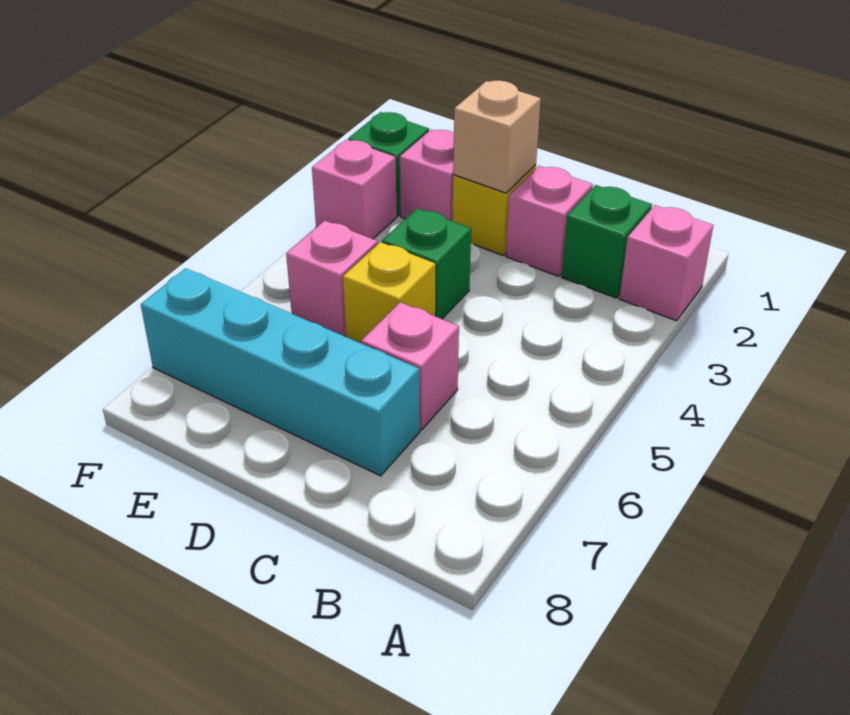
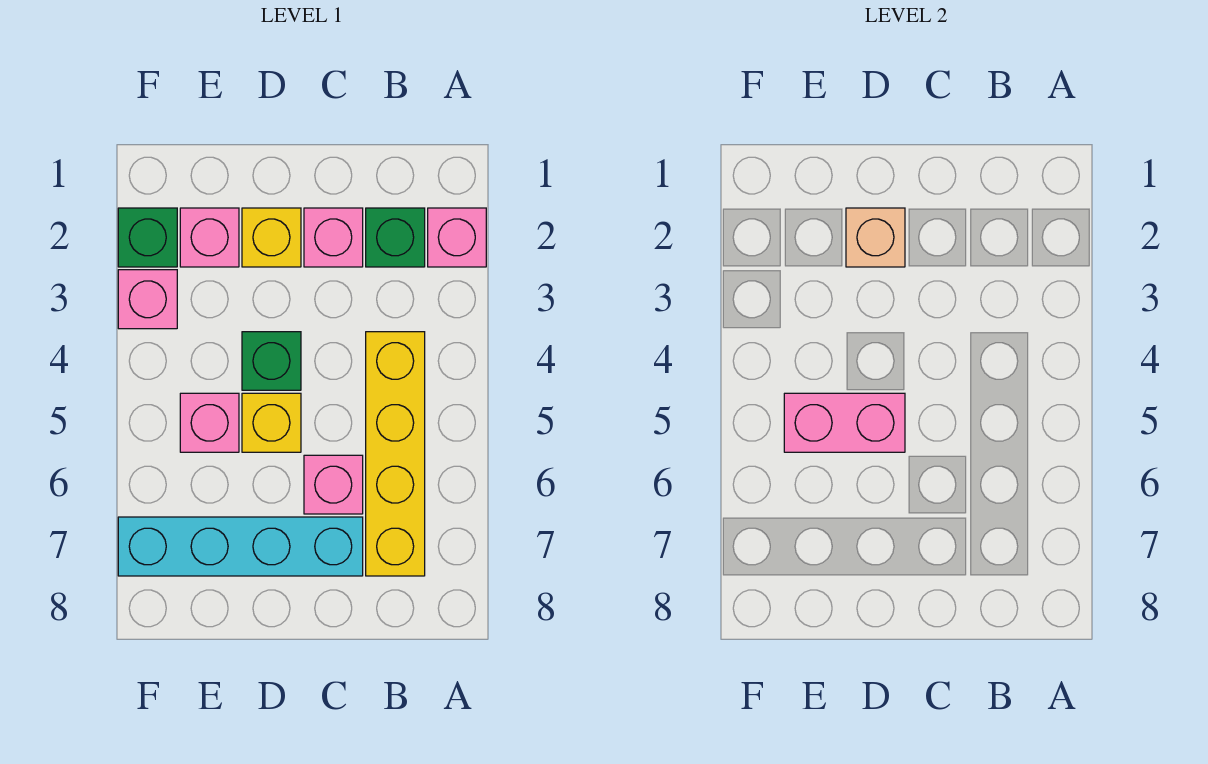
none -> yellow 1x4 brick [366,332,425,576]
none -> pink 1x2 brick [784,393,905,452]

